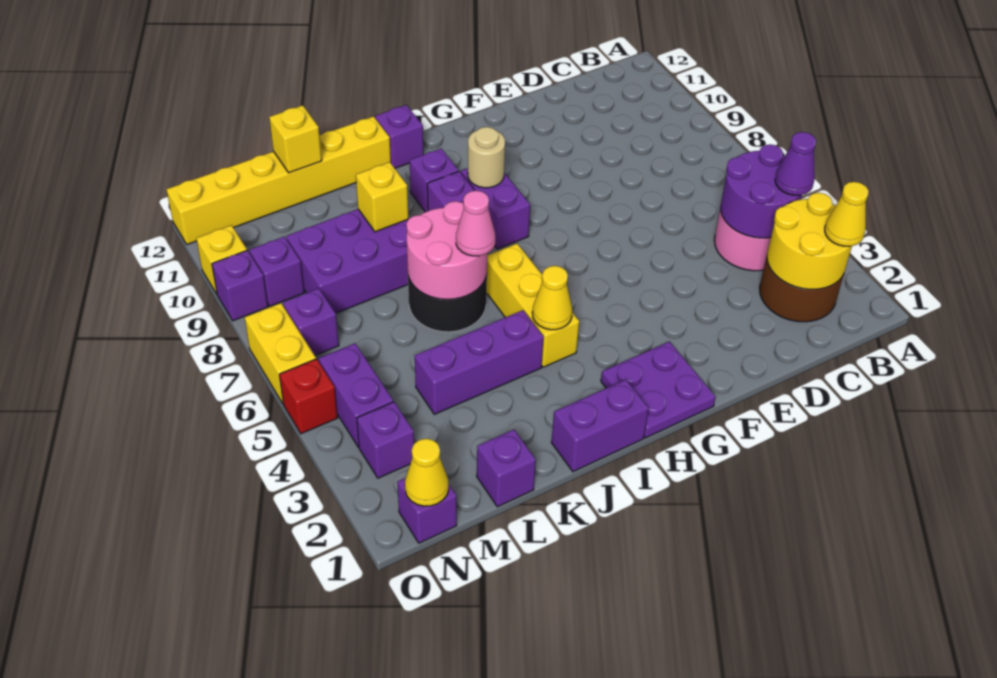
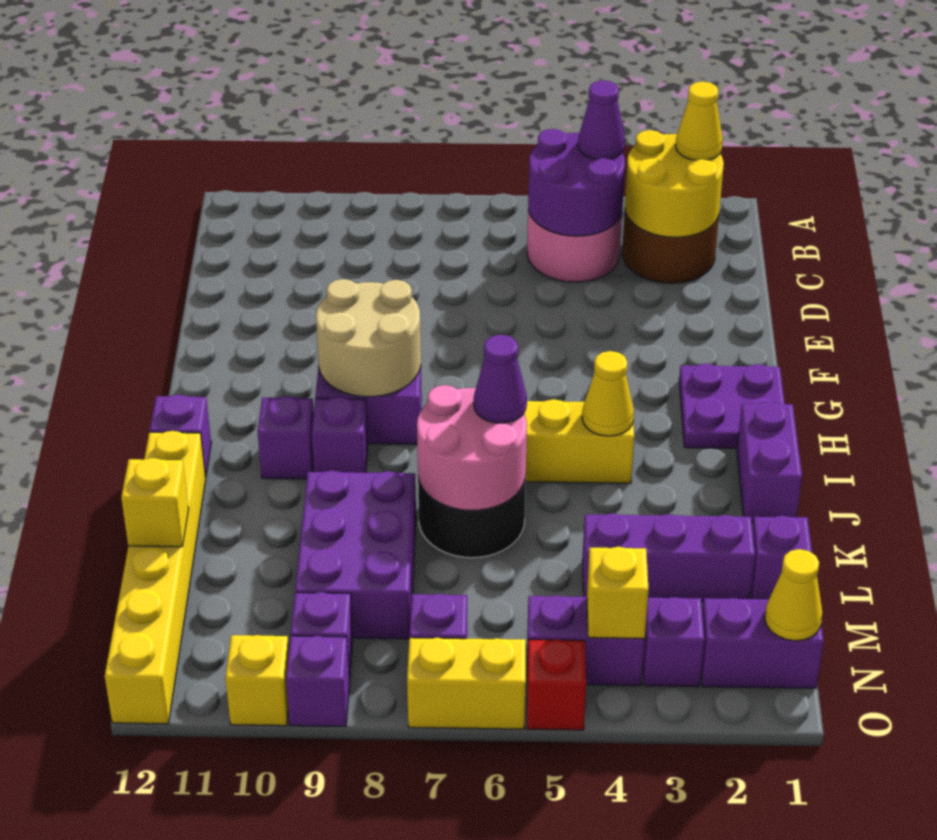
tan 1x1 round brick [468,127,505,188] -> tan 2x2 round brick [316,279,421,397]
purple 1x3 brick [415,310,544,414] -> purple 1x3 brick turned to [582,513,755,601]
pink 1x1 cone [456,191,496,256] -> purple 1x1 cone [474,335,527,423]
yellow 1x1 brick [356,162,408,232] -> yellow 1x1 brick moved to [587,547,649,639]
purple 1x1 brick [397,478,457,543] -> purple 1x2 brick [701,598,824,688]

